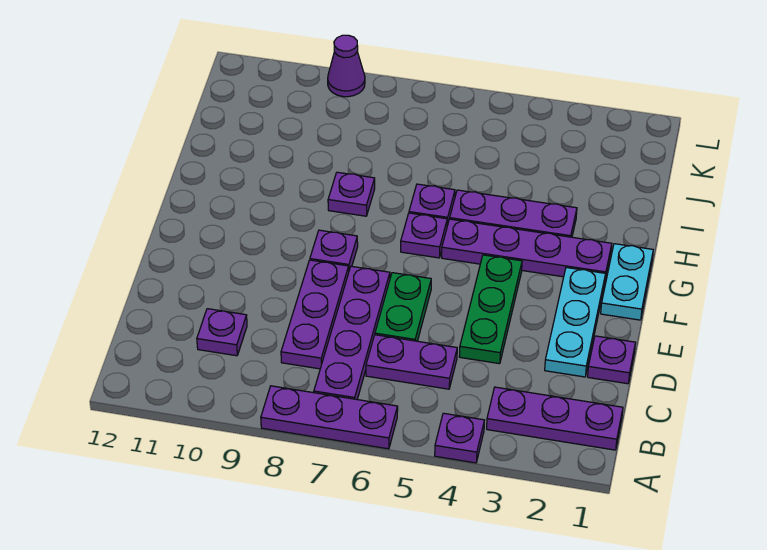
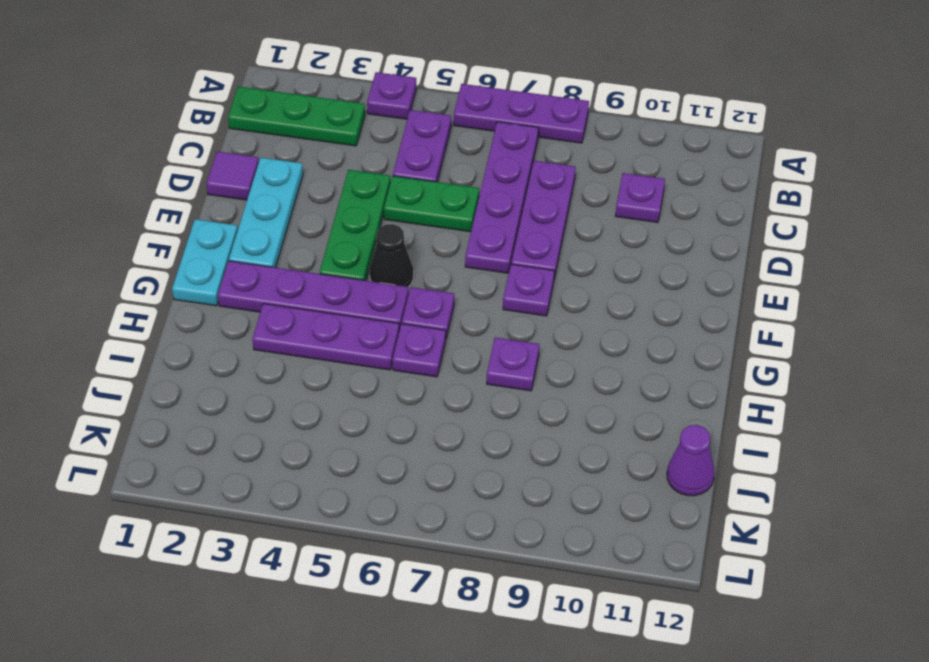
purple 1x3 plate [487,387,623,450] -> green 1x3 plate [228,87,365,146]
purple 1x2 plate [366,335,457,389] -> purple 1x2 plate turned to [393,110,451,182]
purple 1x1 plate [588,336,636,384] -> purple 1x1 tile [206,151,259,200]
green 1x2 plate [375,273,431,341] -> green 1x2 plate turned to [384,176,479,232]
none -> black 1x1 cone [370,224,414,287]
purple 1x1 cone [328,35,365,97] -> purple 1x1 cone moved to [667,425,714,496]

